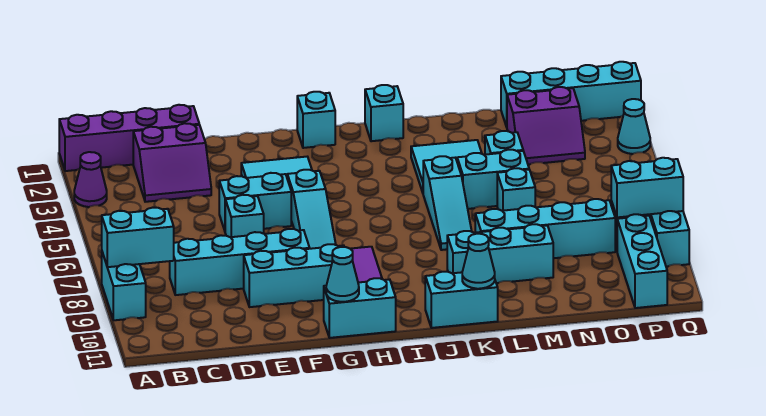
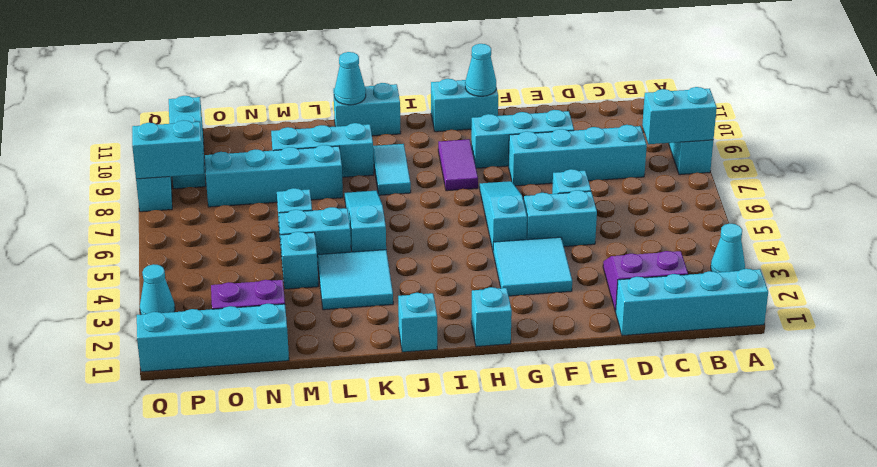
purple 1x4 brick [59,105,199,171] -> cyan 1x4 brick [615,269,768,336]
purple 1x1 cone [74,152,107,207] -> cyan 1x1 cone [711,224,745,272]
none -> cyan 1x2 tile [373,144,411,195]

